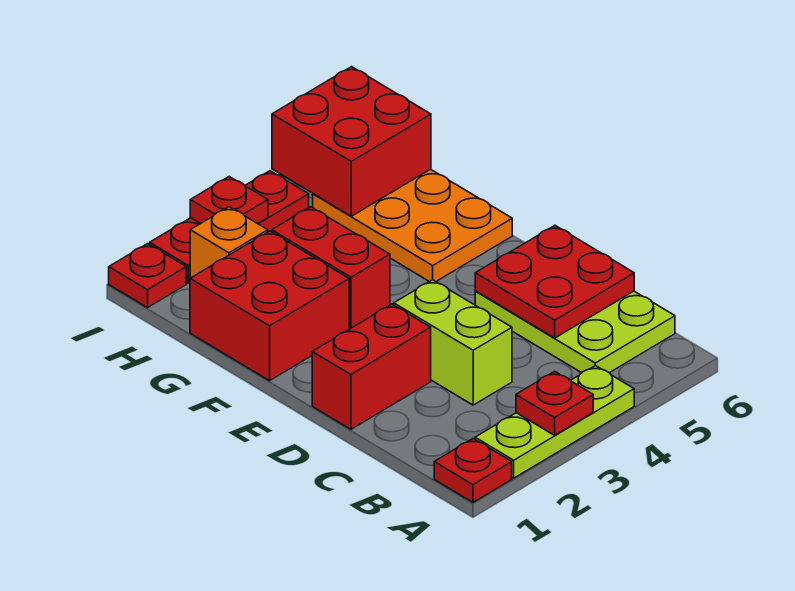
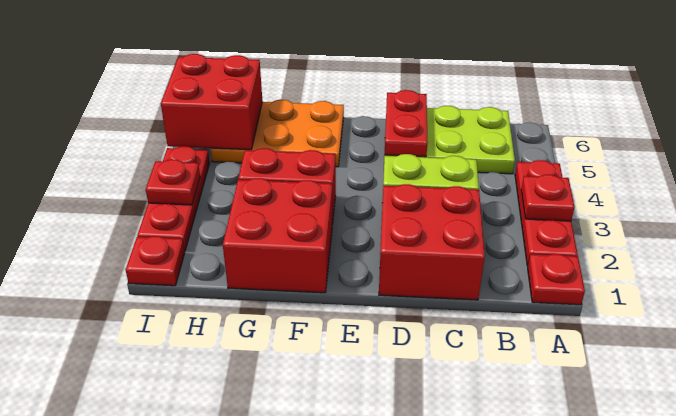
lime 1x3 plate [475,366,634,478] -> red 1x3 plate [515,160,578,266]
red 2x2 plate [475,226,634,338] -> red 1x2 plate [384,90,428,157]
red 1x2 brick [312,304,431,429] -> red 2x2 brick [379,184,485,300]
orange 1x1 brick [190,207,268,278] -> none

